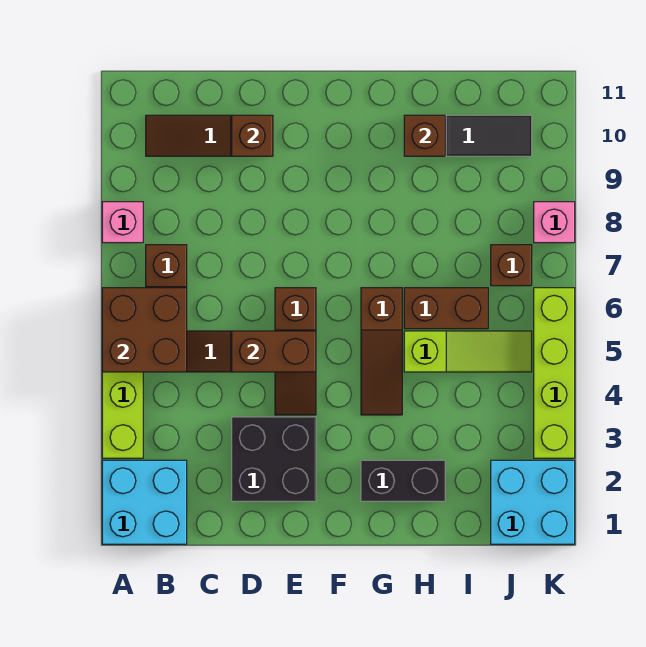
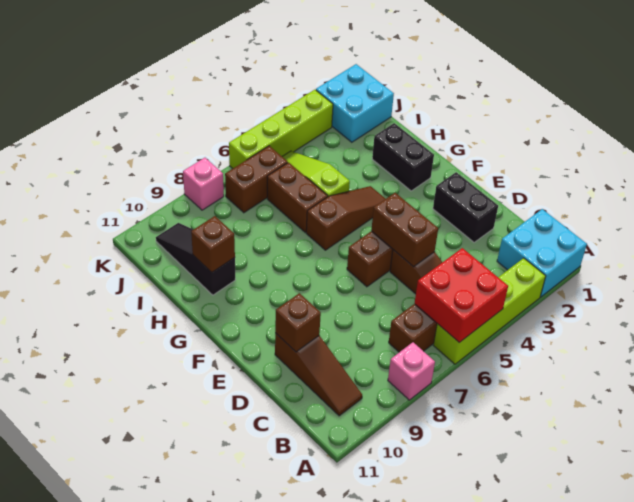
brown 2x2 brick [102,288,187,372] -> red 2x2 brick [414,248,508,343]
black 2x2 brick [232,417,316,501] -> black 1x2 brick [433,172,498,242]
brown 1x1 brick [491,245,532,286] -> brown 1x2 brick [225,146,288,213]

